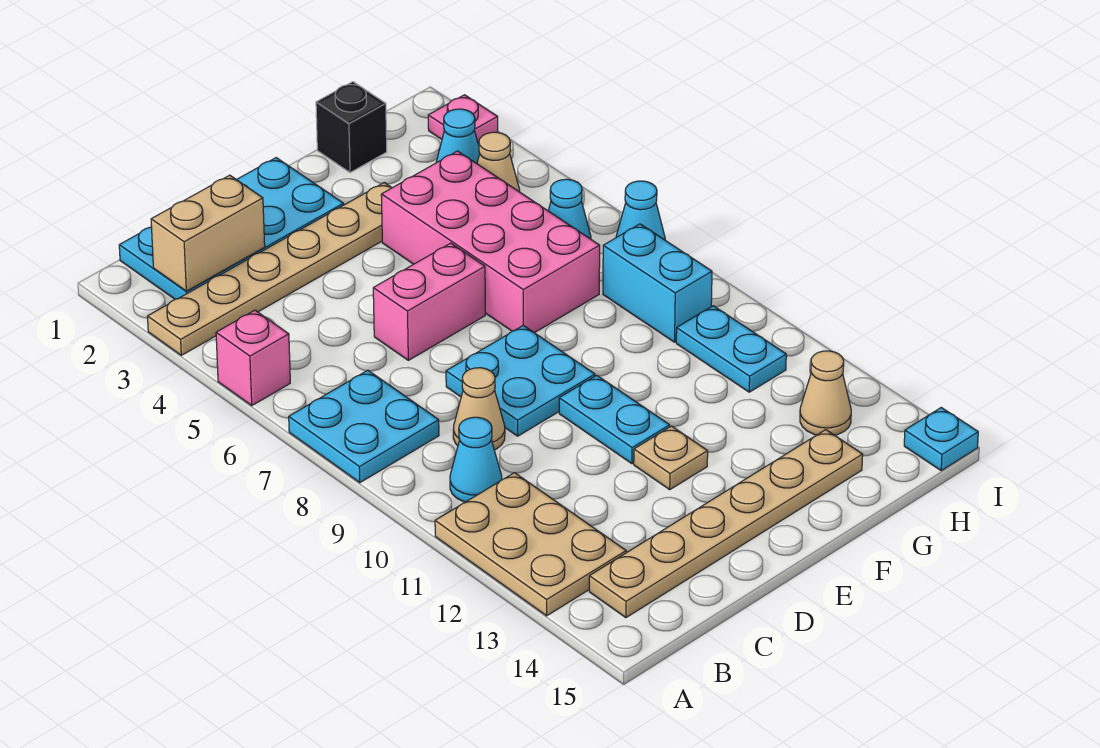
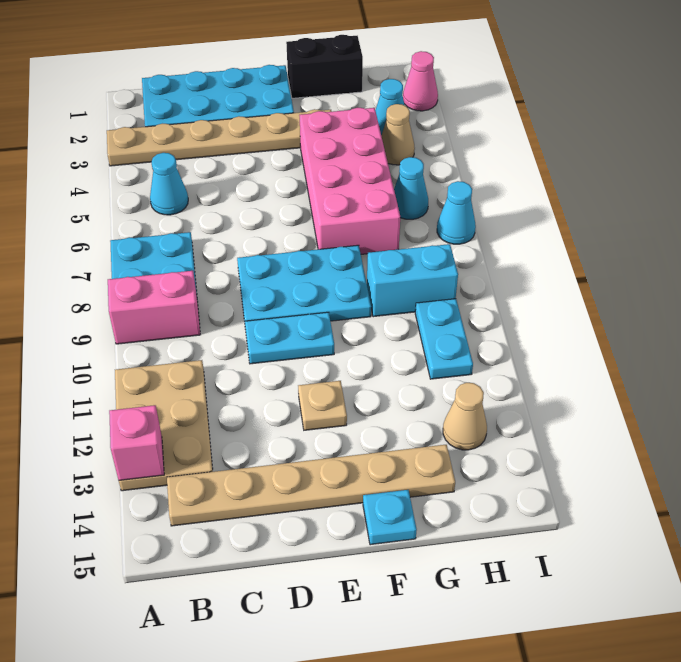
pink 1x1 brick [216,310,290,405] -> pink 1x1 brick moved to [109,405,164,480]
tan 1x2 brick [151,175,265,291] -> none
cyan 1x1 cone [450,417,502,502] -> cyan 1x1 cone moved to [150,153,188,215]
tan 1x1 cone [453,368,505,450] -> none
pink 1x2 brick [373,243,485,360] -> pink 1x2 brick moved to [108,271,200,344]
cyan 2x2 plate [446,325,595,436] -> cyan 2x3 plate [237,245,371,321]
cyan 1x2 plate [559,375,670,464] -> cyan 1x2 plate turned to [245,312,334,364]
black 1x1 brick [316,82,387,173] -> black 1x2 brick [286,35,363,98]
cyan 1x2 brick [603,224,712,342] -> cyan 1x2 brick turned to [367,244,458,317]
pink 1x1 plate [428,95,498,143] -> pink 1x1 cone [403,51,438,111]
cyan 1x1 plate [904,408,978,470] -> cyan 1x1 plate moved to [363,490,417,545]

